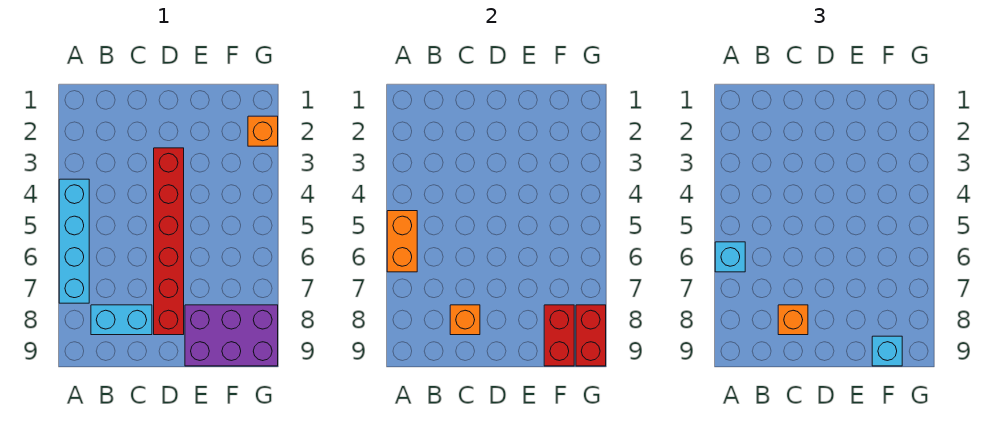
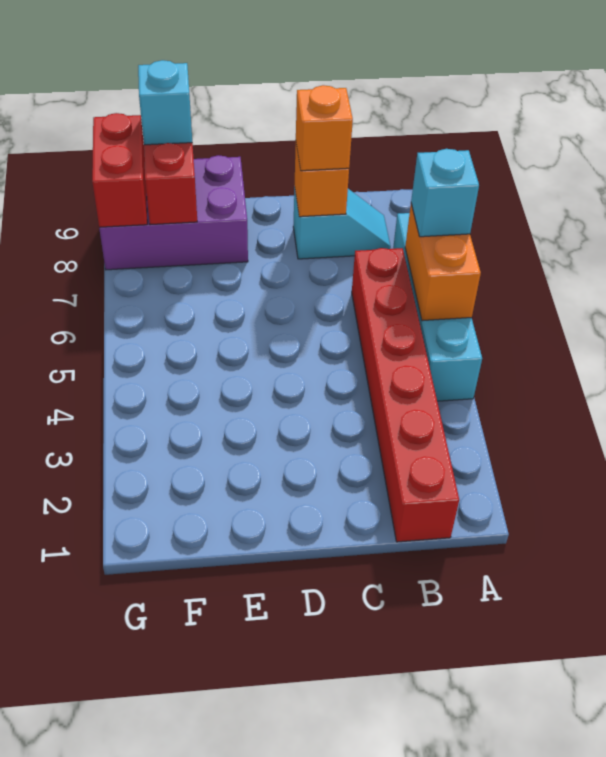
cyan 1x2 brick [91,305,152,335] -> cyan 1x2 slope [293,186,391,259]
red 1x6 brick [154,148,184,335] -> red 1x6 brick moved to [352,248,459,542]
orange 1x1 brick [248,116,278,146] -> none

